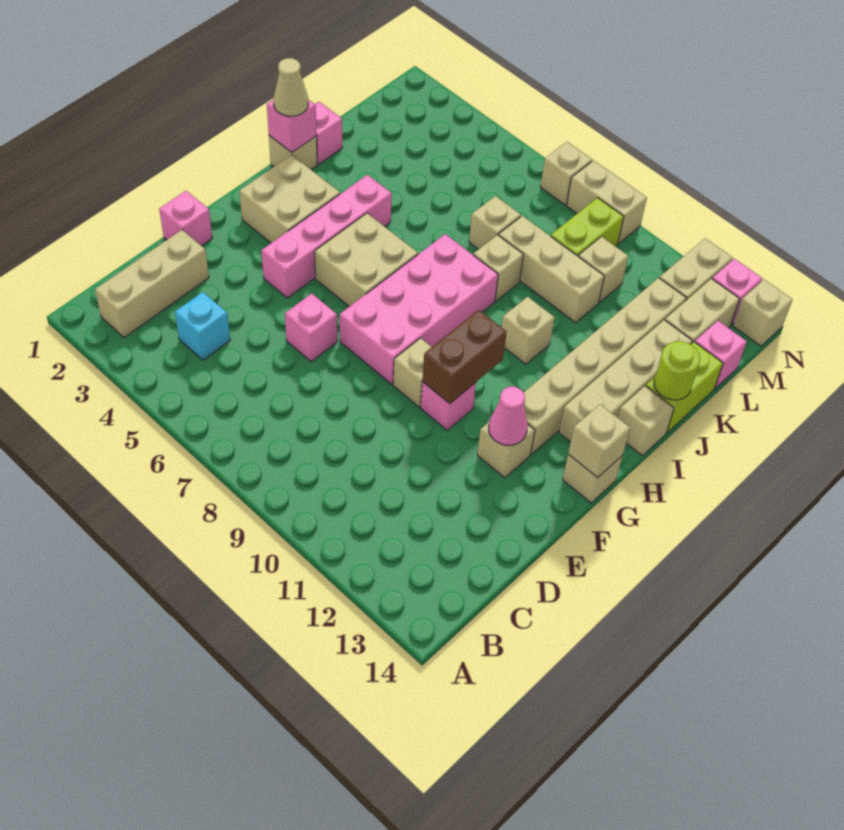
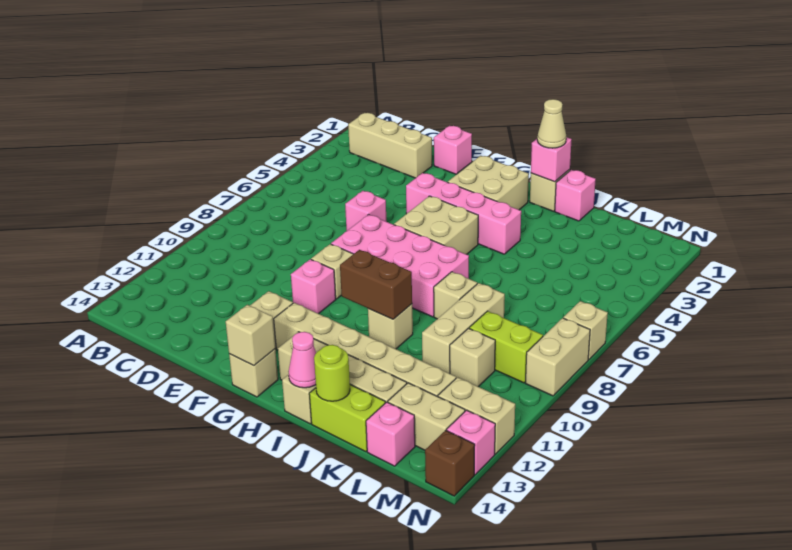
cyan 1x1 brick [175,292,230,360] -> none
brown 1x2 brick [422,310,507,404] -> brown 1x2 brick moved to [340,250,412,319]
pink 1x1 cone [489,387,528,445] -> pink 1x1 cone moved to [288,332,316,388]
tan 1x1 brick [469,196,521,249] -> none
tan 1x1 brick [733,280,793,346] -> brown 1x1 brick [425,430,475,496]

